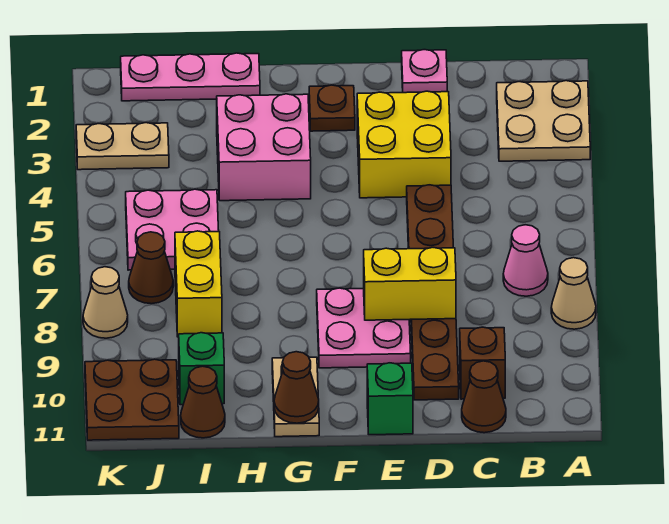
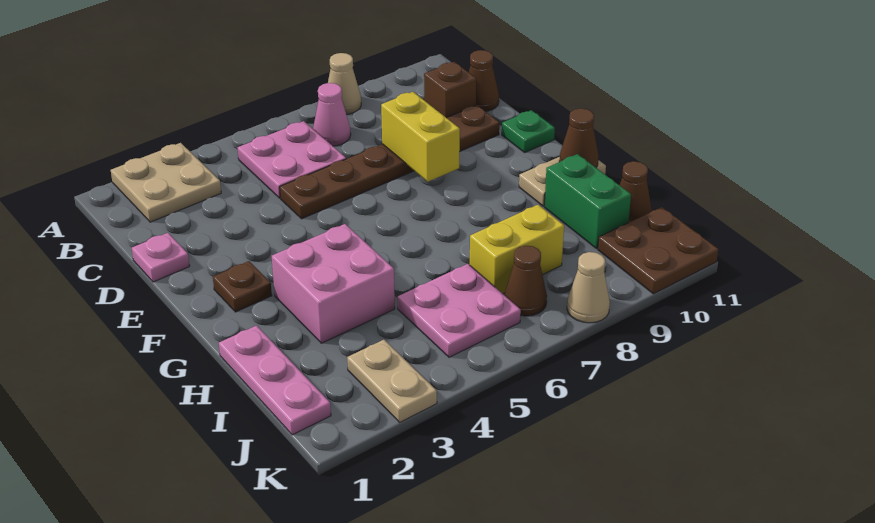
yellow 2x2 brick [357,91,451,198] -> none
pink 2x2 plate [317,288,411,368] -> pink 2x2 plate moved to [238,121,346,198]
green 1x1 brick [367,363,413,435] -> green 1x1 plate [502,110,555,152]
green 1x1 brick [179,333,224,405] -> green 1x2 brick [544,154,631,249]

